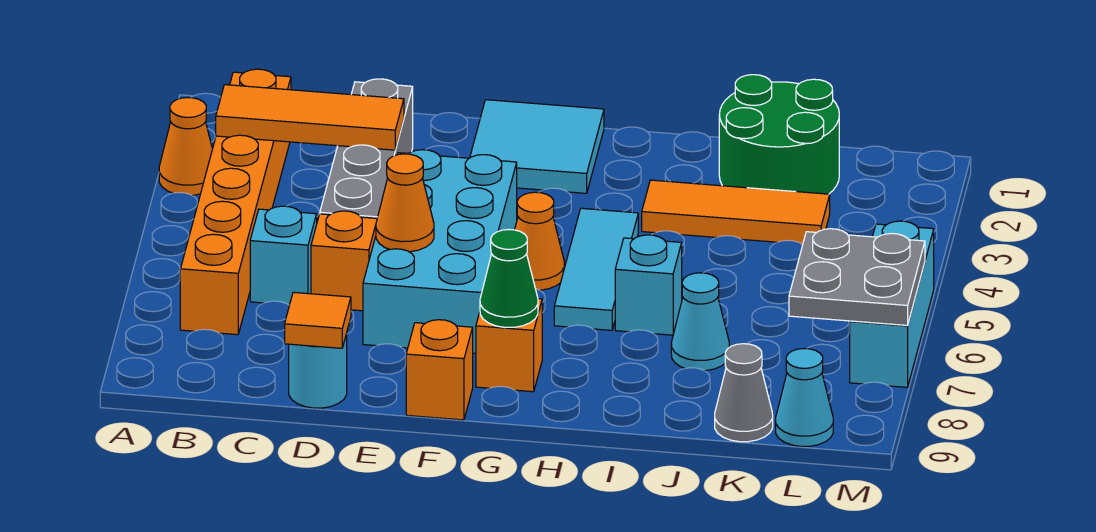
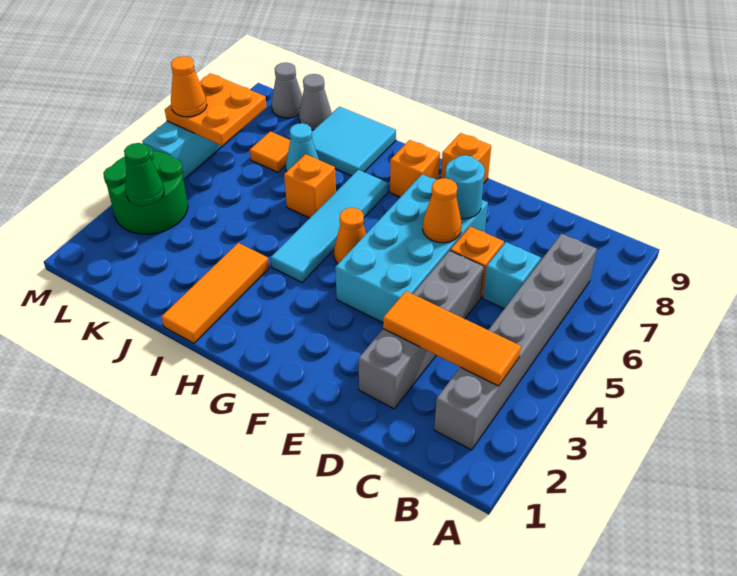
orange 1x1 cone [159,98,213,195] -> orange 1x1 cone moved to [171,56,207,117]
orange 1x6 brick [180,69,291,335] -> grey 1x6 brick [434,234,597,450]
cyan 1x1 round brick [289,334,347,408] -> cyan 1x1 round brick moved to [445,155,485,219]
orange 1x1 tile [285,292,351,348] -> orange 1x1 tile moved to [250,131,290,172]
cyan 2x2 tile [470,100,604,193] -> cyan 2x2 tile moved to [312,107,396,176]
green 1x1 cone [480,230,538,328] -> green 1x1 cone moved to [124,143,164,206]
cyan 1x3 tile [554,208,638,330] -> cyan 1x4 tile [271,170,388,282]
orange 1x3 tile [642,180,830,244] -> orange 1x3 tile turned to [162,243,269,343]
cyan 1x1 brick [615,235,682,335] -> orange 1x1 brick [284,154,336,218]
green 2x2 round brick [719,75,839,194] -> green 2x2 round brick moved to [103,145,188,234]
grey 2x2 plate [789,229,925,325] -> orange 2x2 plate [165,73,267,146]
cyan 1x1 cone [776,349,833,446] -> grey 1x1 cone [272,63,302,118]

